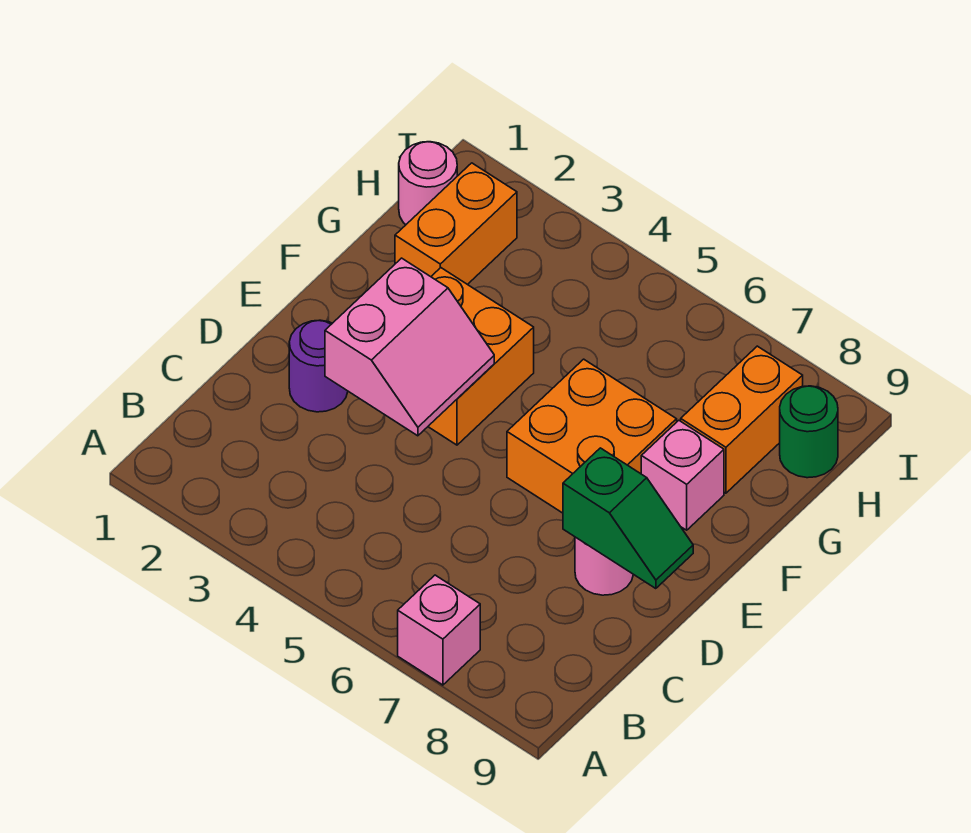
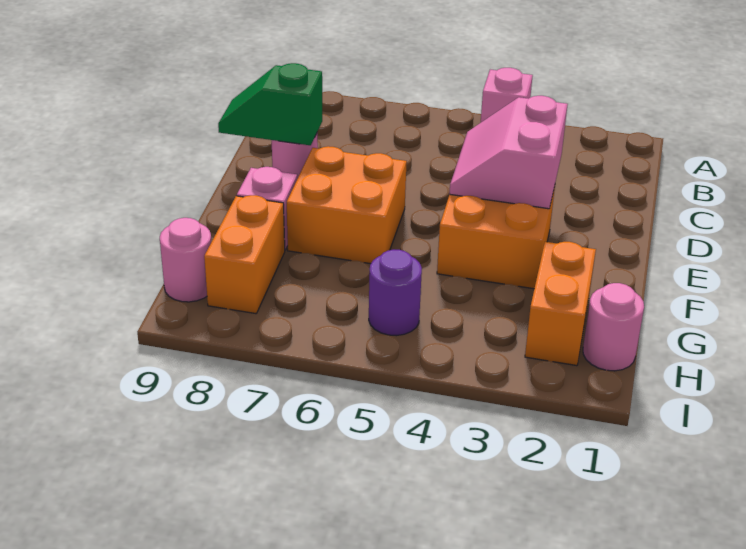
pink 1x1 brick [398,575,480,685] -> pink 1x1 brick moved to [481,68,533,122]
purple 1x1 round brick [289,320,348,412] -> purple 1x1 round brick moved to [369,250,422,336]
green 1x1 round brick [780,386,838,478] -> pink 1x1 round brick [160,218,212,302]

